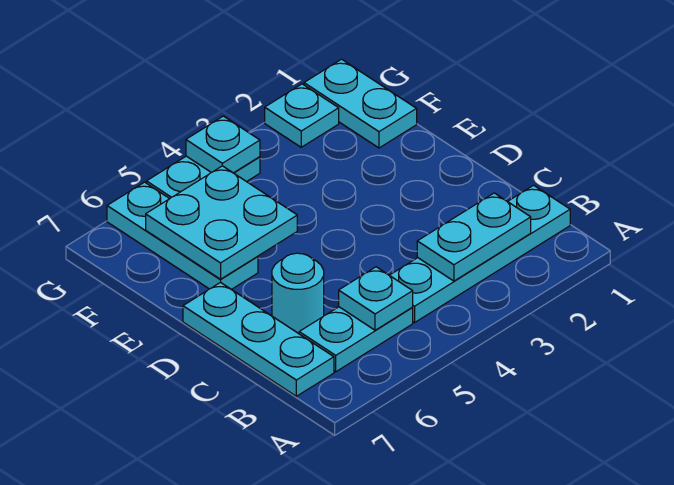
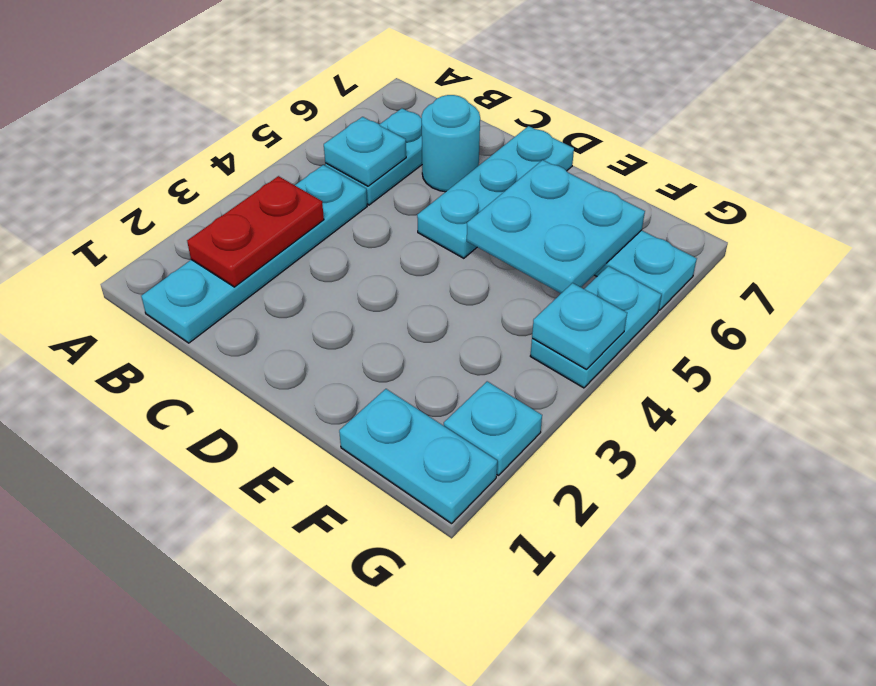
cyan 1x2 plate [417,193,531,281] -> red 1x2 plate [187,176,324,287]
cyan 1x3 plate [183,282,334,396] -> cyan 1x3 plate turned to [417,126,574,258]

